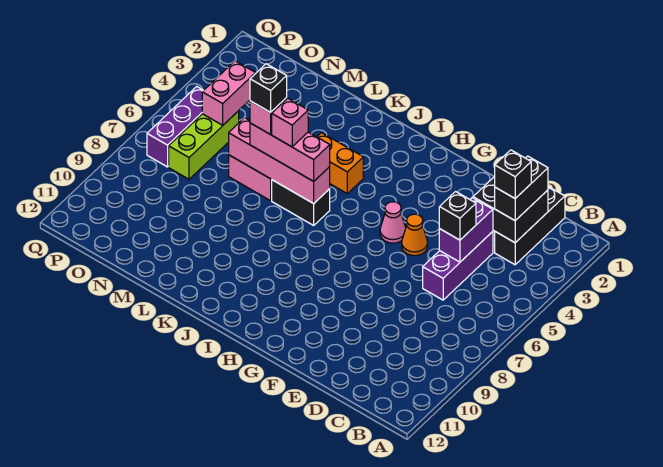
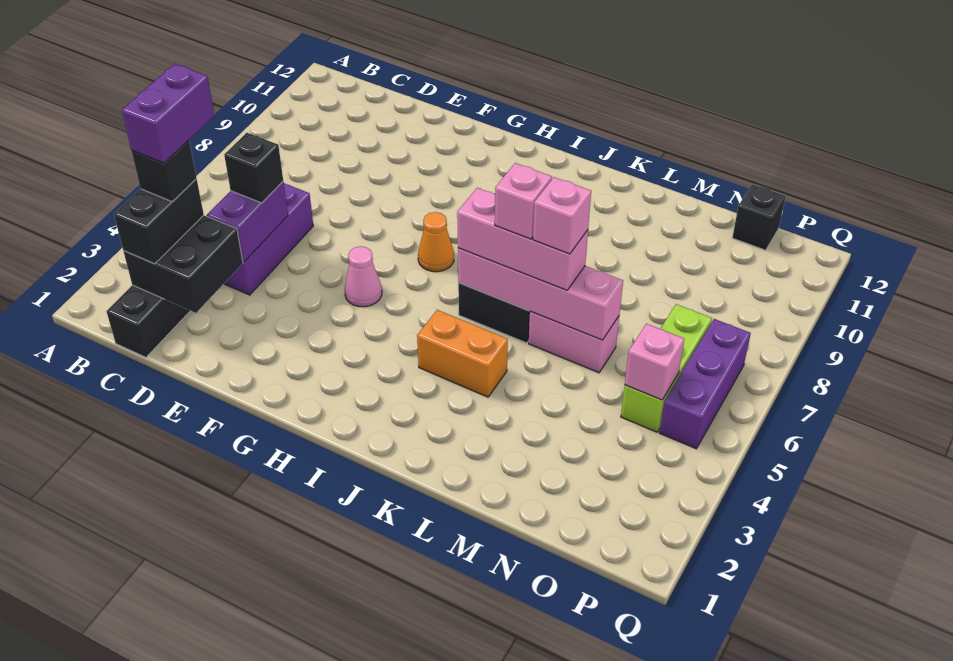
none -> purple 1x2 brick [122,64,214,163]
orange 1x1 cone [402,214,428,256] -> orange 1x1 cone moved to [418,212,454,272]
black 1x1 brick [250,64,287,112] -> black 1x1 brick moved to [732,184,786,250]
pink 1x2 brick [202,61,256,125] -> pink 1x1 brick [625,324,684,400]

